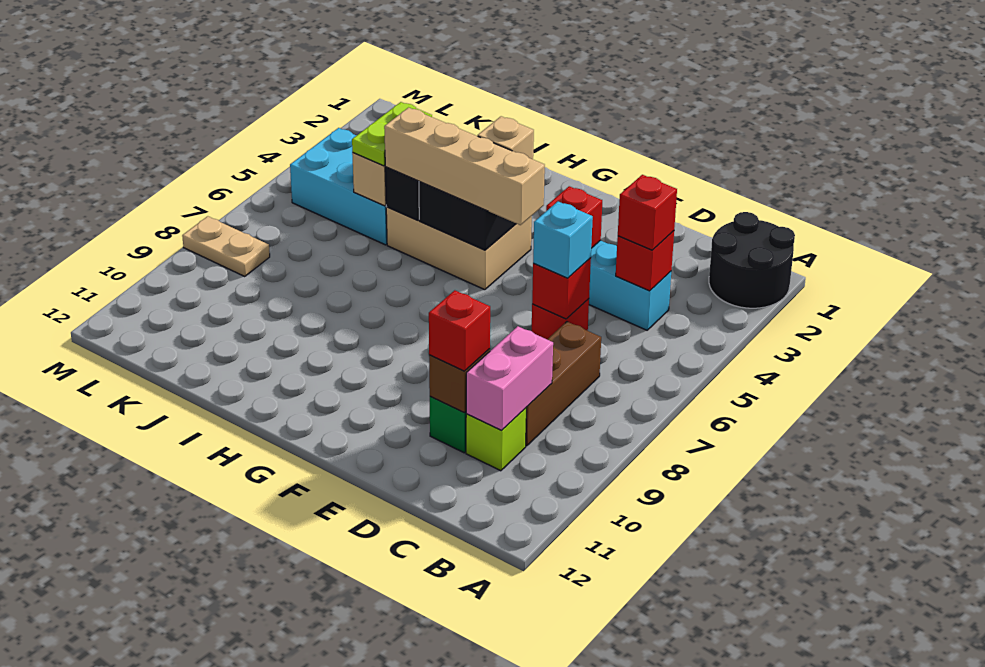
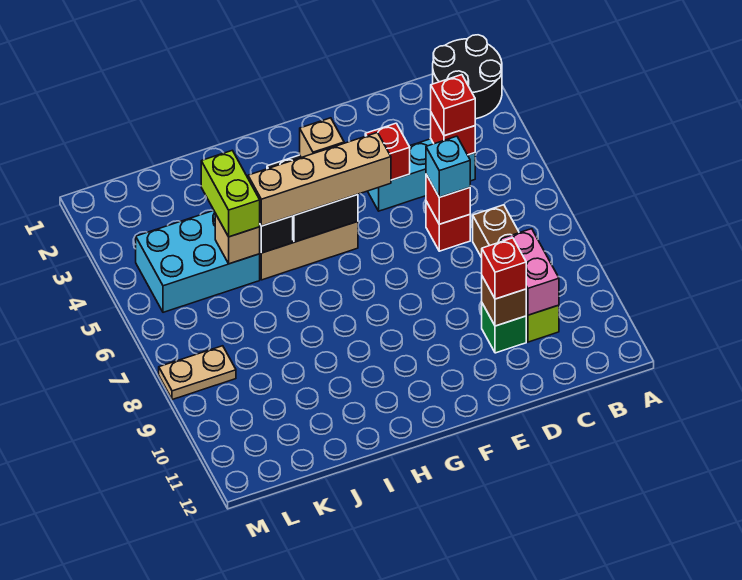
lime 1x2 plate [352,102,432,166] -> lime 1x2 brick [201,151,260,237]

